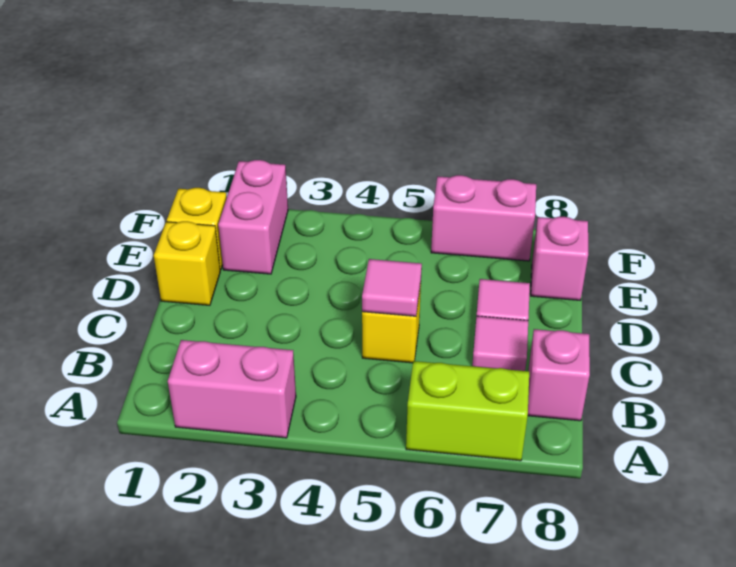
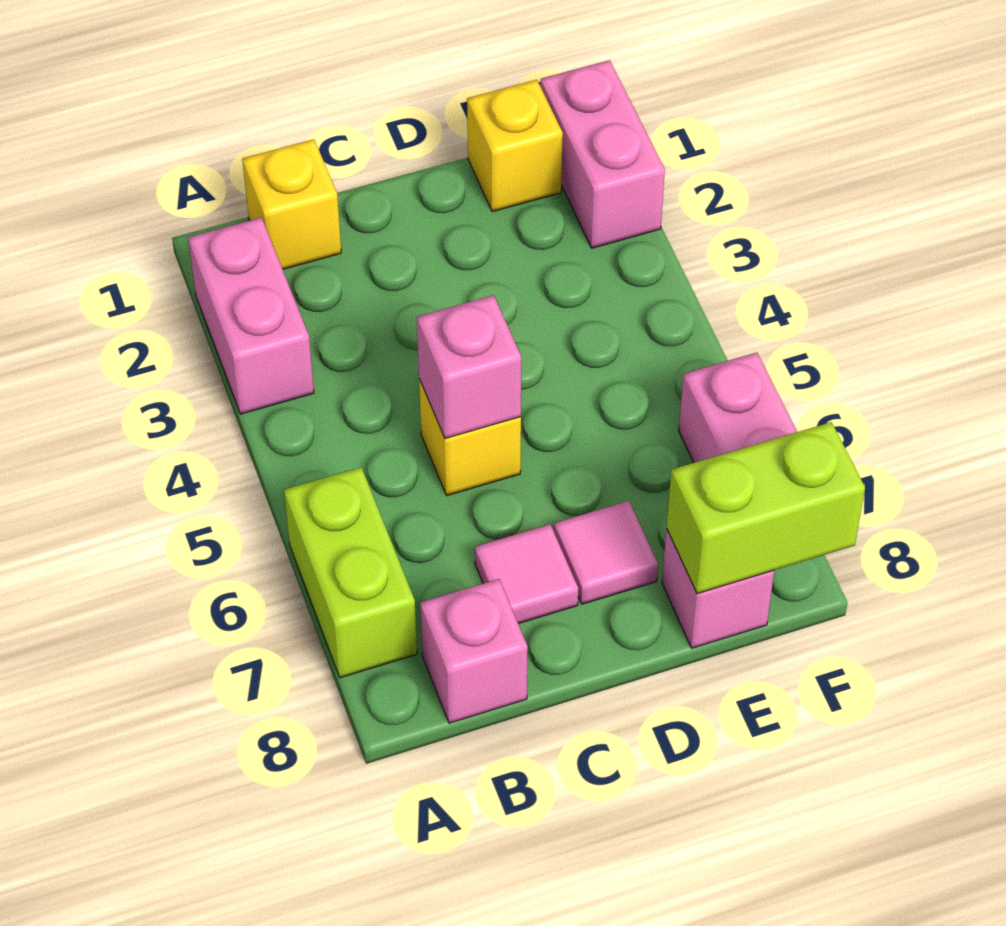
pink 1x1 tile [362,259,422,316] -> pink 1x1 brick [417,295,521,439]
yellow 1x1 brick [154,221,220,305] -> yellow 1x1 brick moved to [242,139,341,269]
pink 1x2 brick [218,160,288,274] -> pink 1x2 brick turned to [540,60,665,248]
none -> lime 1x2 brick [667,422,865,594]

